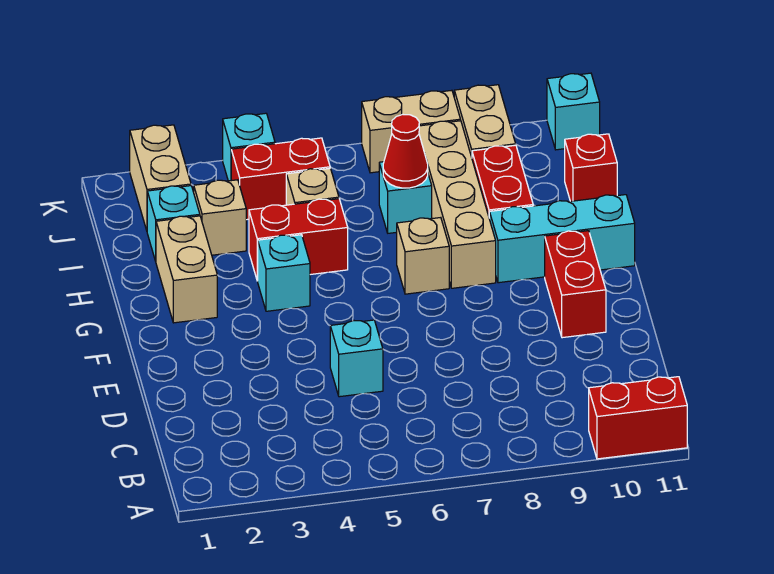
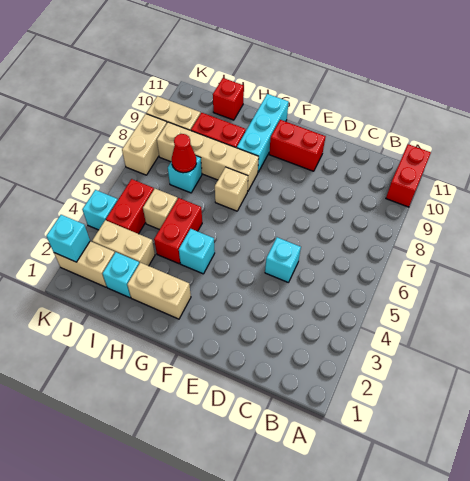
tan 1x1 brick [194,180,246,255] -> tan 1x2 brick [92,220,155,266]
cyan 1x1 brick [547,73,600,150] -> cyan 1x1 brick moved to [46,215,90,262]

